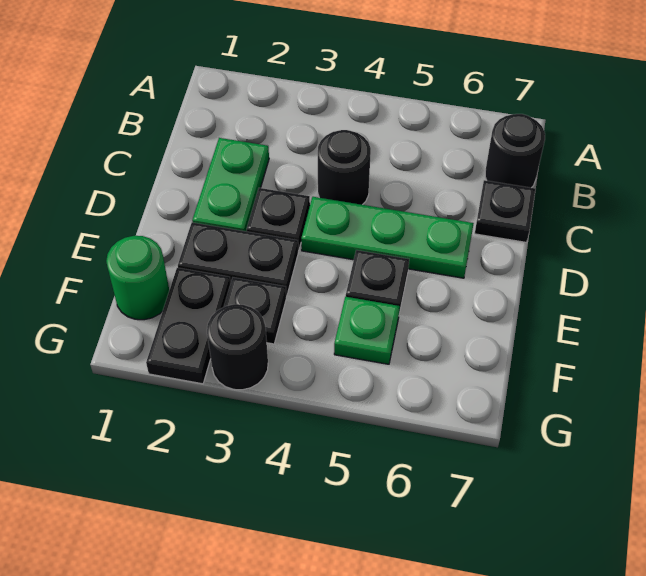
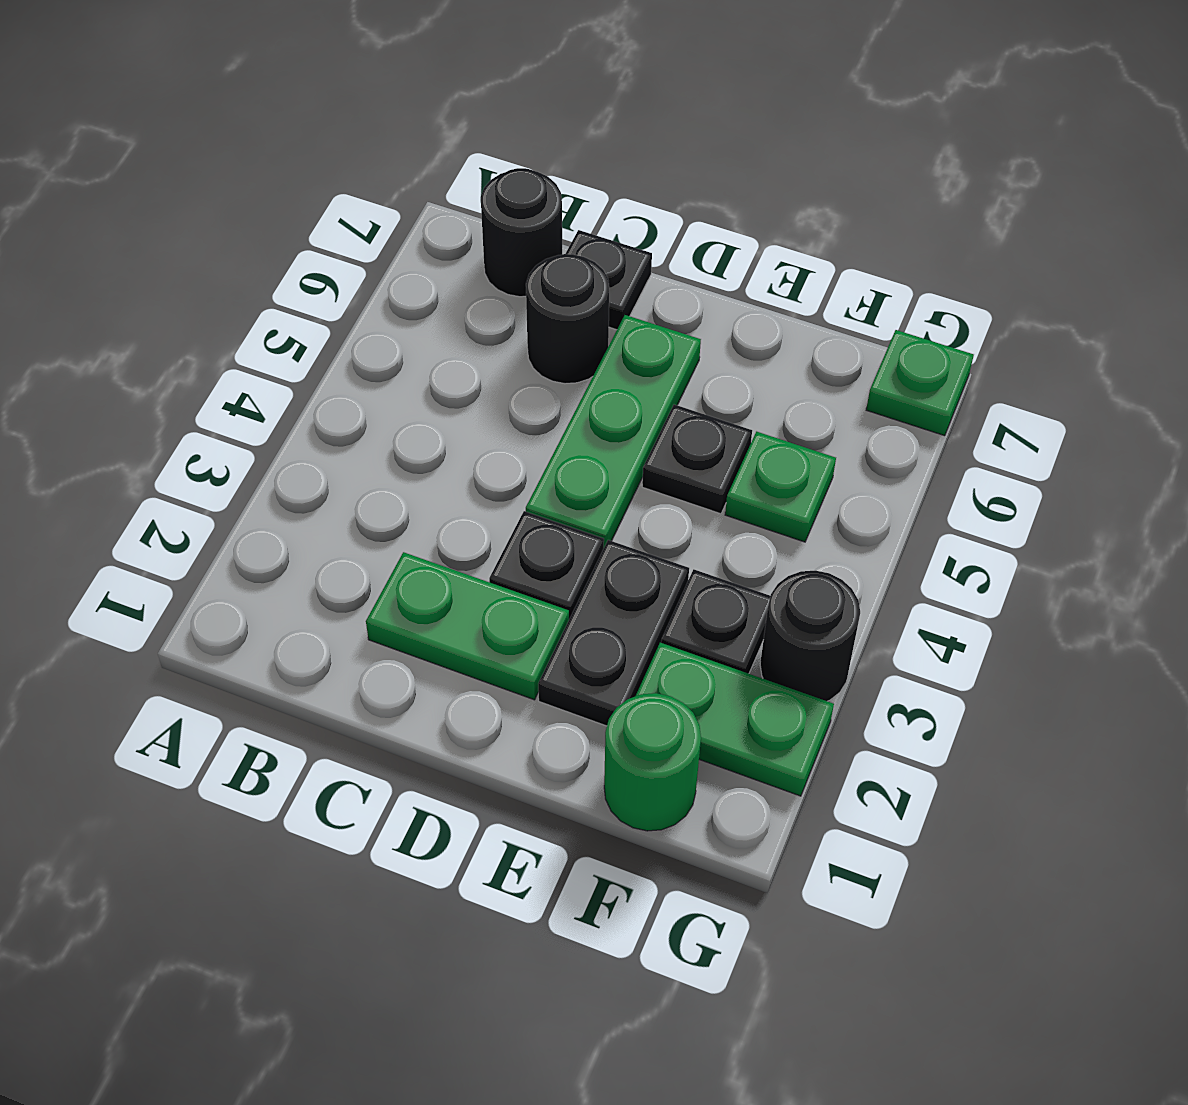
black 1x1 round brick [318,130,371,205] -> black 1x1 round brick moved to [526,254,609,384]
black 1x2 plate [146,268,231,384] -> green 1x2 plate [636,643,834,796]
none -> green 1x1 plate [866,330,974,436]

